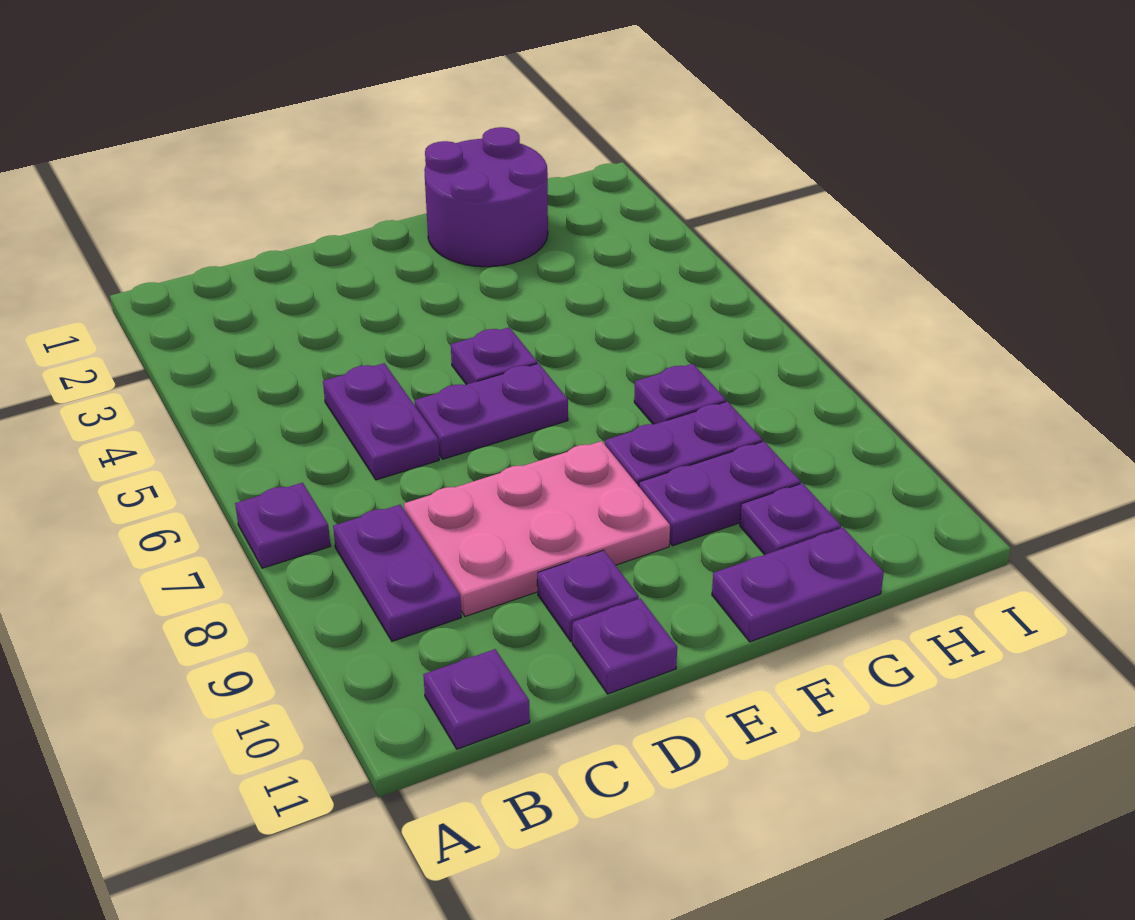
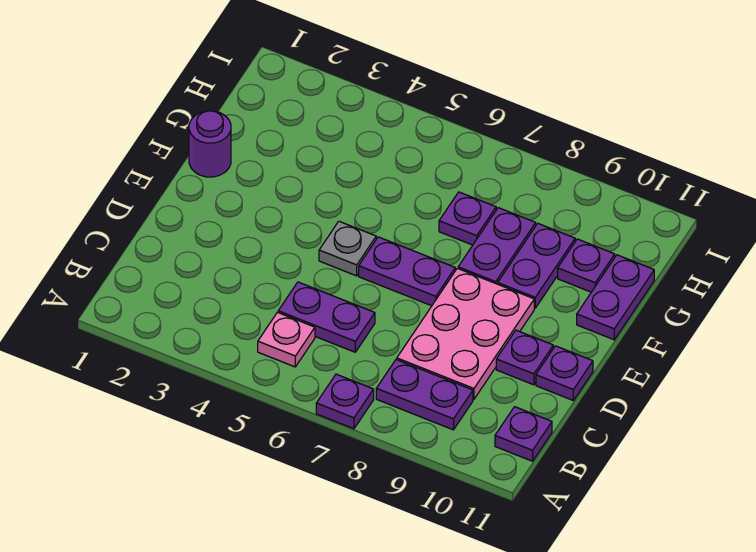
none -> pink 1x1 plate [258,312,315,367]
purple 1x2 plate [415,363,568,459] -> purple 1x2 plate turned to [359,237,455,306]
purple 1x1 plate [451,327,537,385] -> grey 1x1 plate [319,221,376,276]
purple 2x2 round brick [424,127,548,267] -> purple 1x1 round brick [189,111,231,177]

